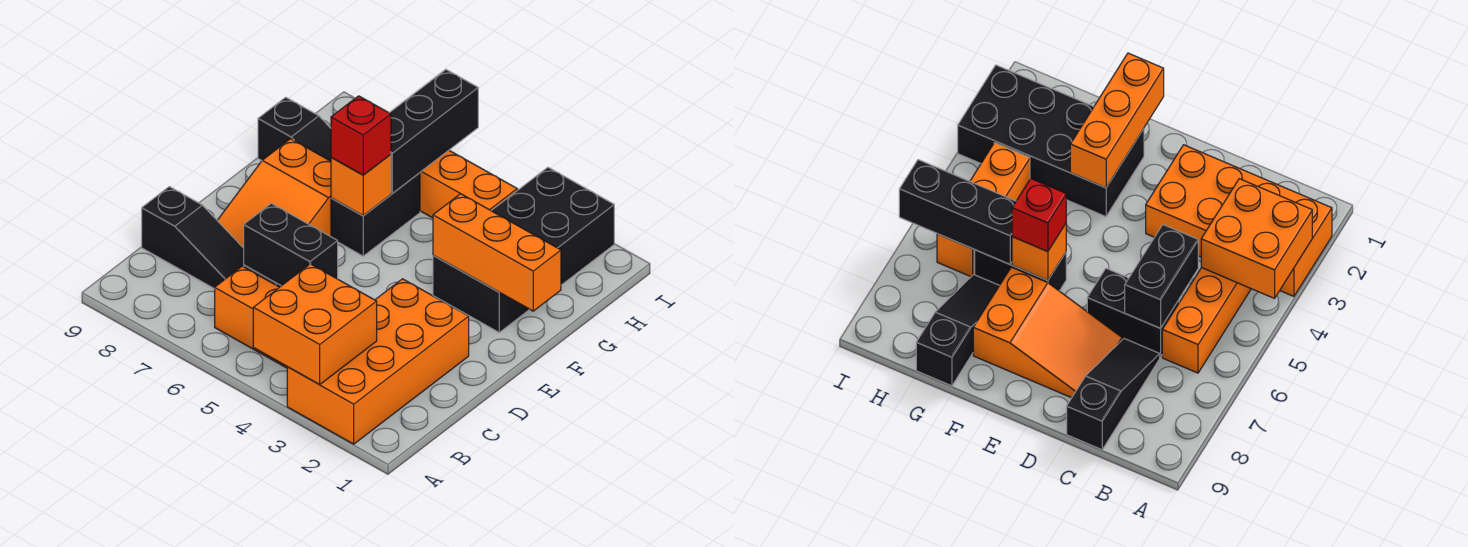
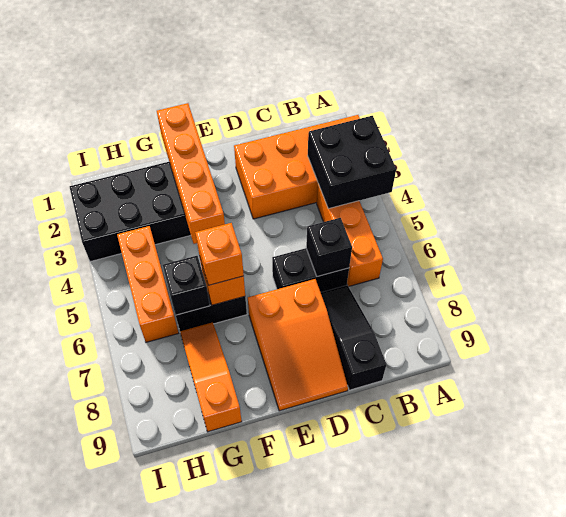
orange 2x2 brick [253,264,377,385] -> black 2x2 brick [308,116,396,209]
black 1x2 brick [244,203,338,286] -> black 1x1 brick [306,218,352,277]
orange 2x3 slope [217,139,331,248] -> orange 2x3 slope turned to [248,279,348,411]
orange 1x3 brick [433,194,561,311] -> orange 1x4 brick [157,103,225,244]
red 1x1 brick [331,96,391,175] -> orange 1x1 brick [195,223,244,285]
black 1x3 brick [390,70,478,193] -> black 1x1 brick [163,256,210,315]
black 1x3 slope [258,97,331,161] -> orange 1x3 slope [180,322,242,432]

